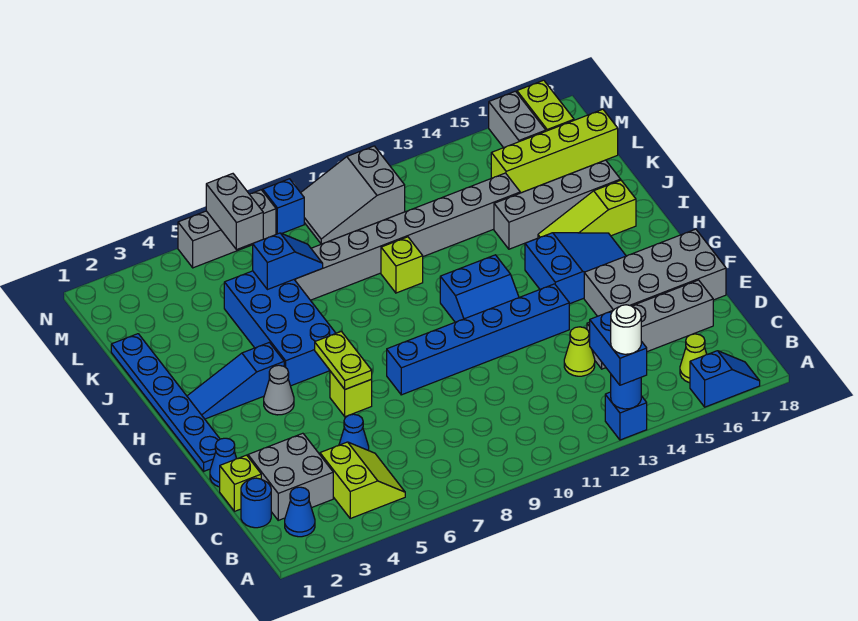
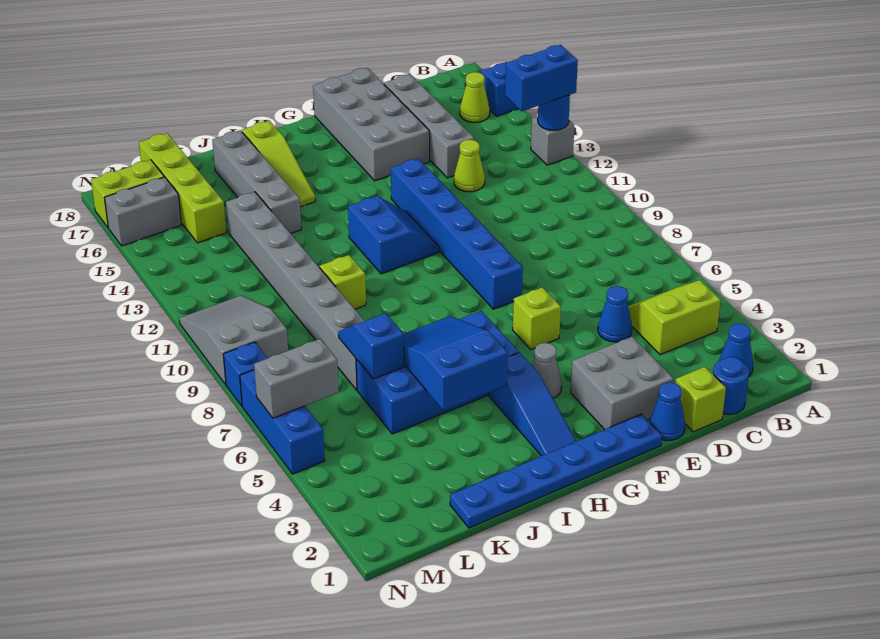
blue 1x1 brick [605,392,647,440] -> grey 1x1 brick [531,117,574,165]
white 1x1 round brick [611,305,641,354] -> none
grey 2x2 brick [248,433,333,520] -> grey 2x2 brick moved to [571,337,673,430]
lime 1x2 plate [315,331,372,389] -> none
blue 2x3 slope [525,233,626,304] -> blue 2x3 slope moved to [404,316,508,411]
grey 2x3 slope [301,146,405,244] -> grey 2x3 slope turned to [179,296,288,385]
grey 1x3 brick [178,190,276,268] -> blue 1x3 brick [240,370,325,474]

